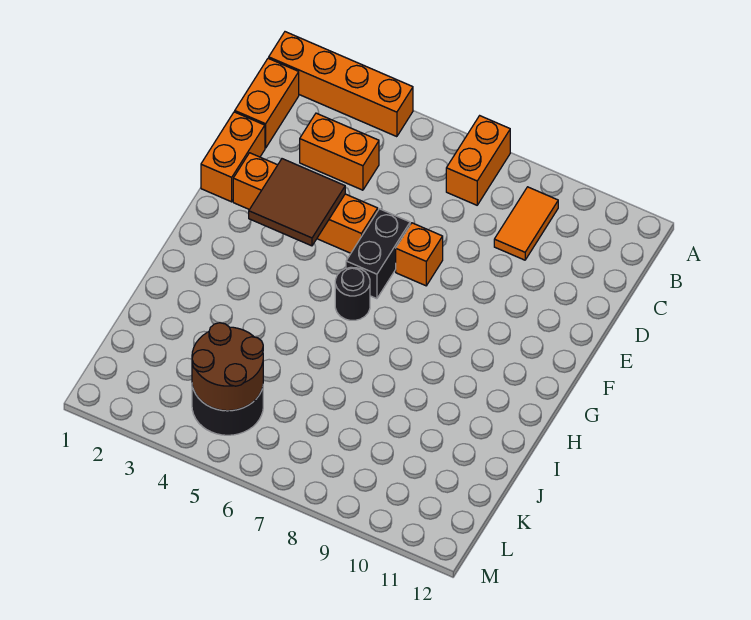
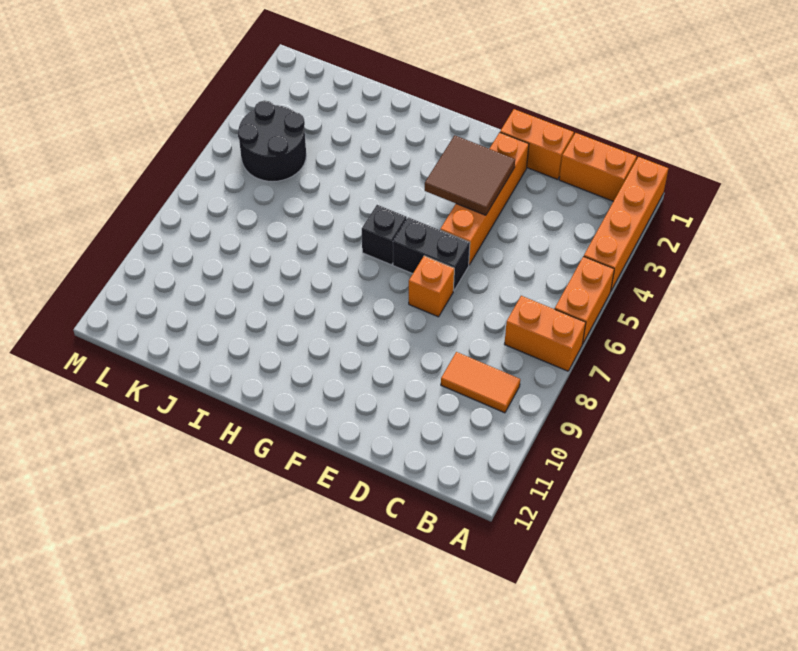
orange 1x2 brick [300,113,379,190] -> orange 1x2 brick moved to [555,256,614,344]
black 1x1 round brick [335,267,370,320] -> black 1x1 brick [362,205,407,265]
brown 2x2 round brick [192,323,263,411] -> none

